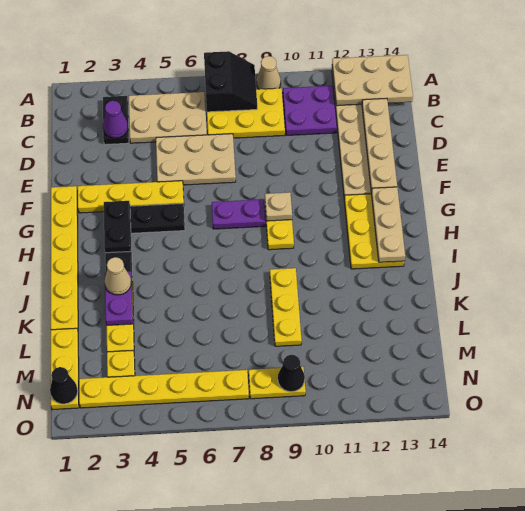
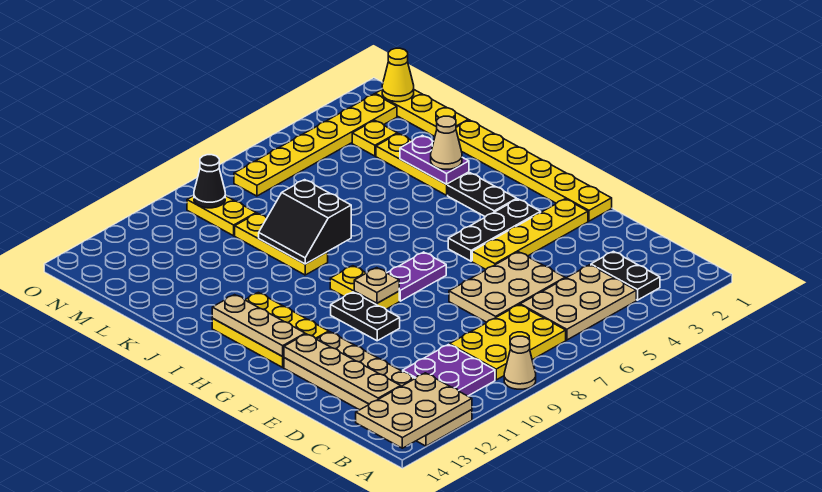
black 2x2 slope [204,51,257,112] -> black 2x2 slope moved to [259,180,351,264]
purple 1x1 cone [103,101,128,138] -> none
black 1x2 plate [104,201,131,253] -> black 1x2 plate moved to [331,292,400,341]
black 1x1 cone [50,367,78,404] -> yellow 1x1 cone [382,48,414,102]
yellow 1x2 plate [249,367,306,399] -> yellow 1x2 plate turned to [187,196,256,236]

